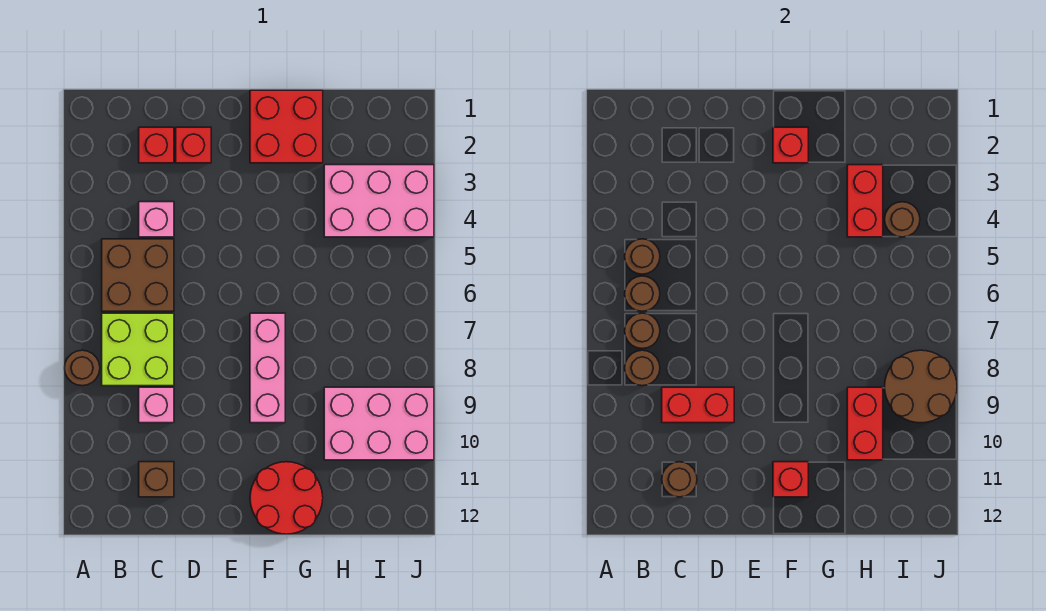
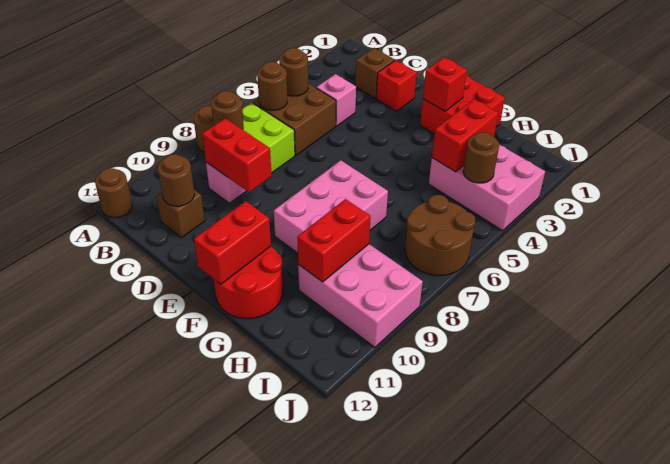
brown 1x1 round brick [625,313,660,349] -> brown 1x1 round brick moved to [95,168,132,218]
red 1x1 brick [139,127,174,163] -> brown 1x1 brick [355,48,395,98]
pink 1x3 brick [250,313,285,423] -> pink 2x3 brick [274,160,388,253]
red 1x1 brick [773,462,808,497] -> red 1x2 brick [194,201,271,284]
brown 2x2 round brick [885,350,957,423] -> brown 2x2 round brick moved to [405,195,476,275]

